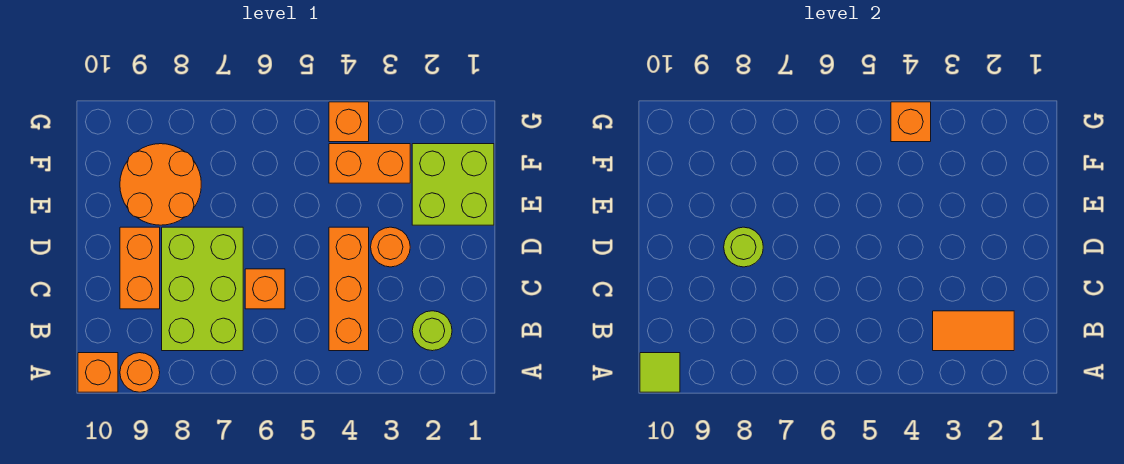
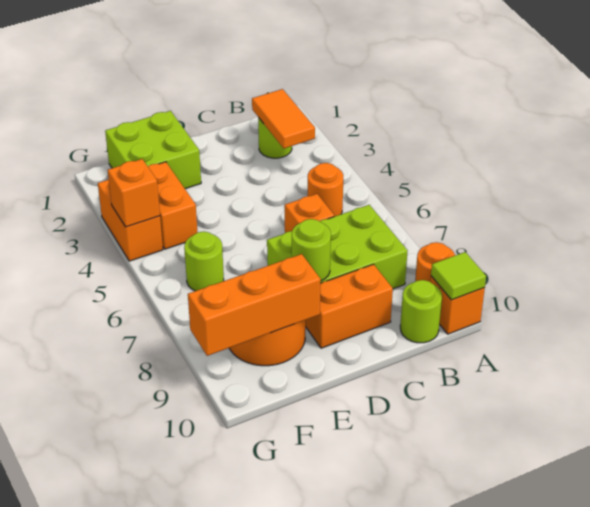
orange 1x3 brick [329,227,369,351] -> orange 1x3 brick moved to [188,254,321,356]
none -> lime 1x1 round brick [400,280,442,343]
orange 1x1 round brick [371,227,410,267] -> orange 1x1 round brick moved to [308,163,343,216]
none -> lime 1x1 round brick [184,232,224,291]
orange 1x1 brick [329,102,369,142] -> orange 1x2 brick [98,180,163,261]

